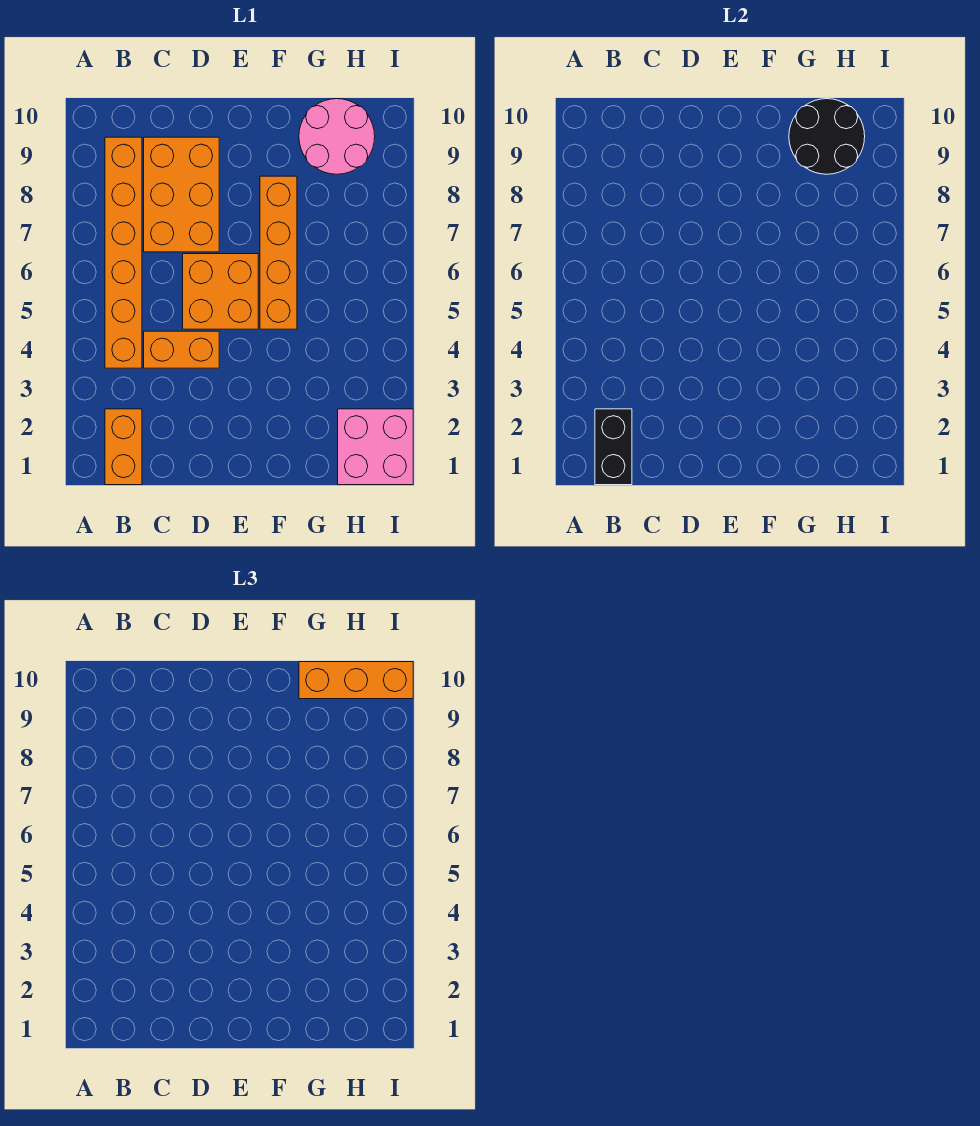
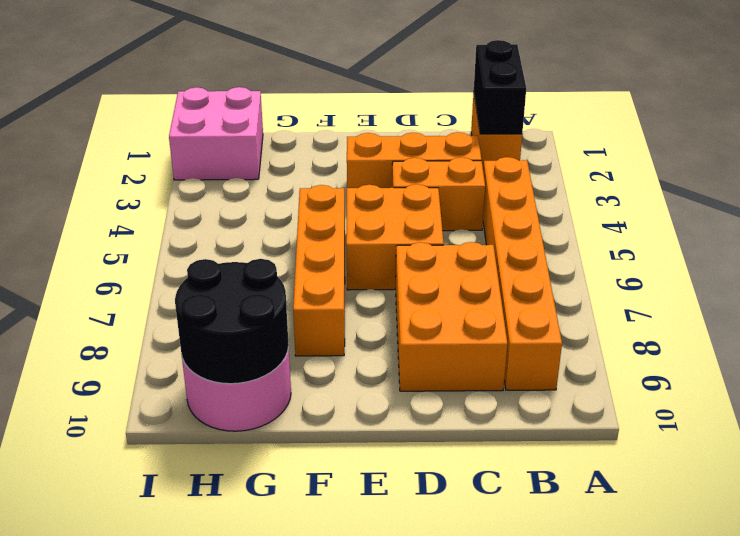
orange 1x3 brick [299,662,413,699] -> orange 1x3 brick moved to [347,132,481,188]

